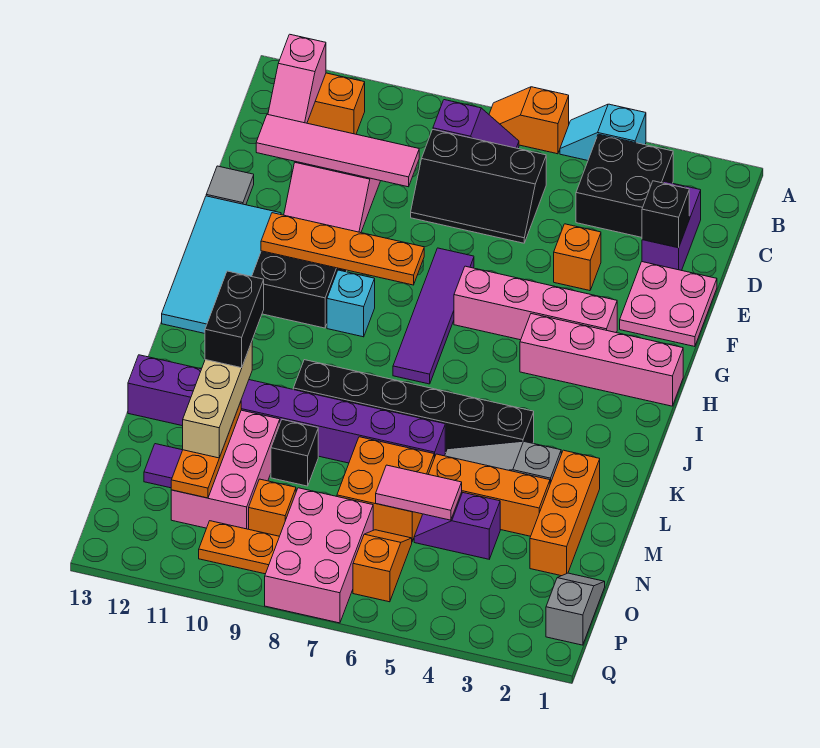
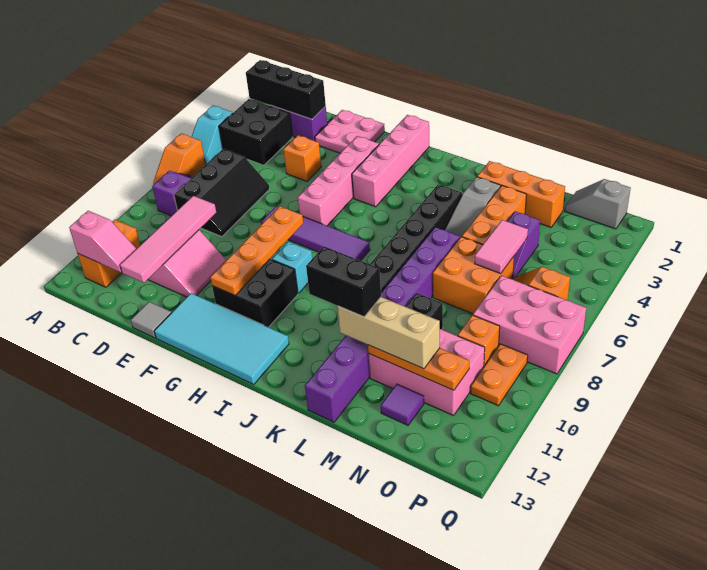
black 1x1 brick [642,181,689,248] -> black 1x3 brick [246,60,326,119]

